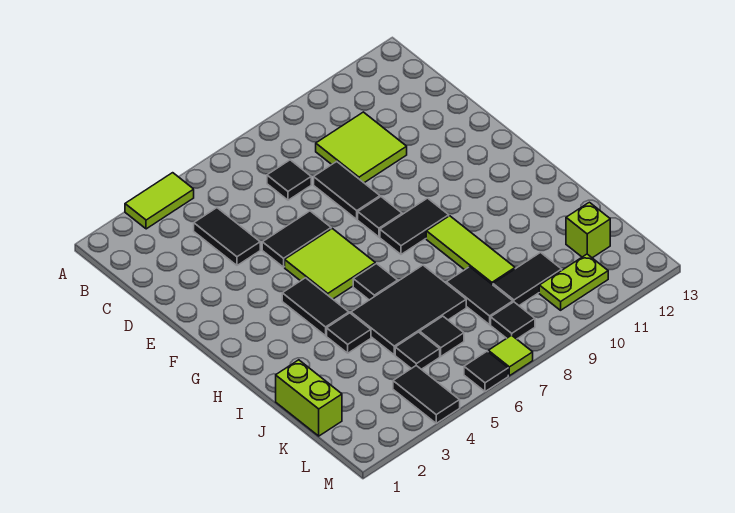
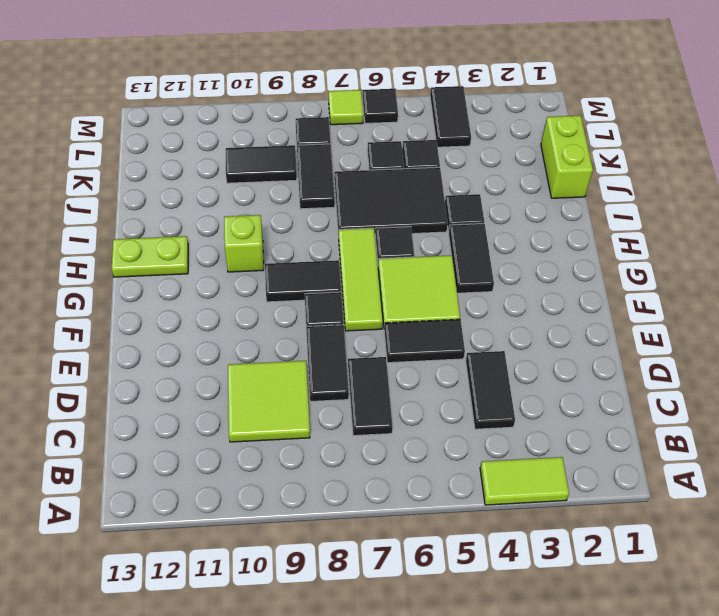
black 1x1 tile [267,160,311,200] -> black 1x2 tile [348,357,392,436]
lime 1x3 tile [426,216,515,285] -> lime 1x3 tile moved to [339,228,383,331]
lime 1x1 brick [566,202,610,258] -> lime 1x1 brick moved to [224,215,264,272]
lime 1x2 plate [539,254,608,310] -> lime 1x2 plate moved to [112,236,188,277]

